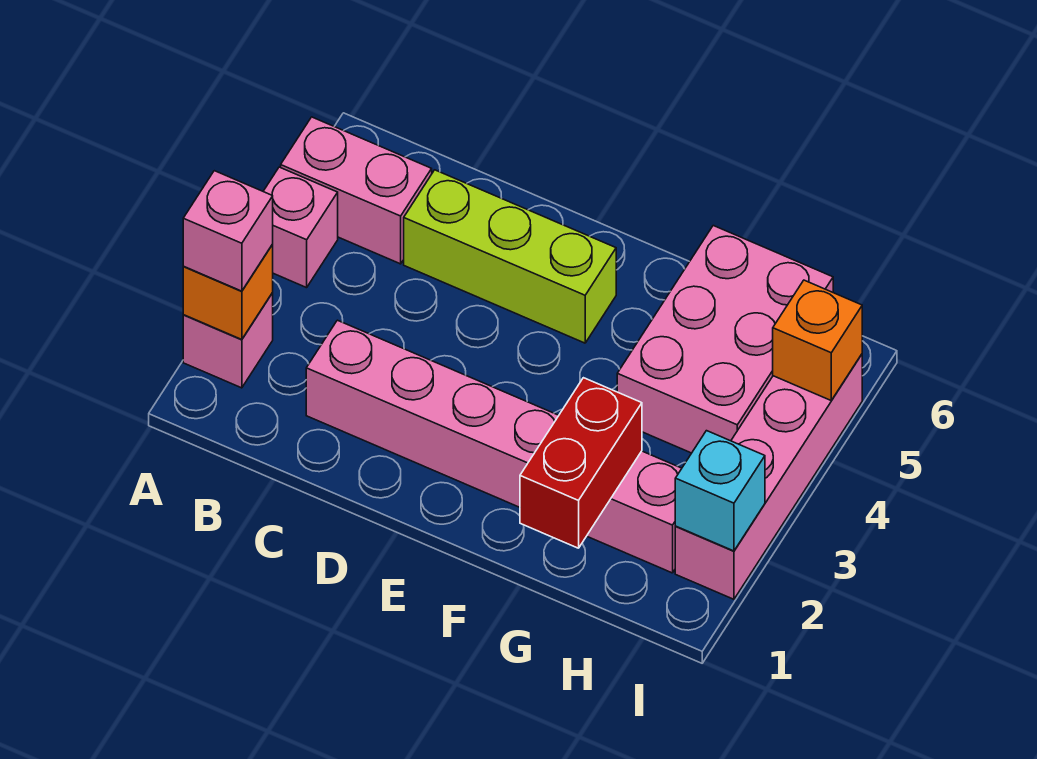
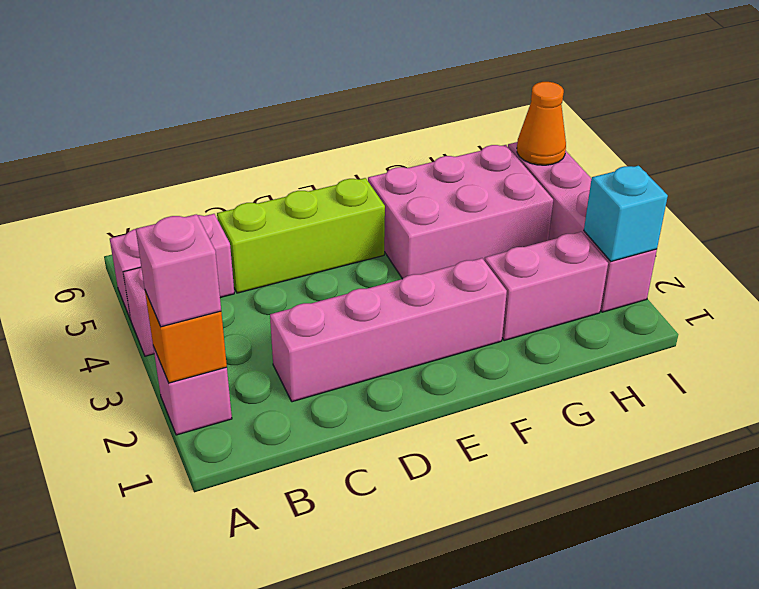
red 1x2 brick [520,378,642,548] -> none
pink 2x3 brick [617,226,833,453] -> pink 2x3 brick turned to [368,145,553,279]
orange 1x1 brick [773,280,862,400] -> orange 1x1 cone [517,82,566,165]

